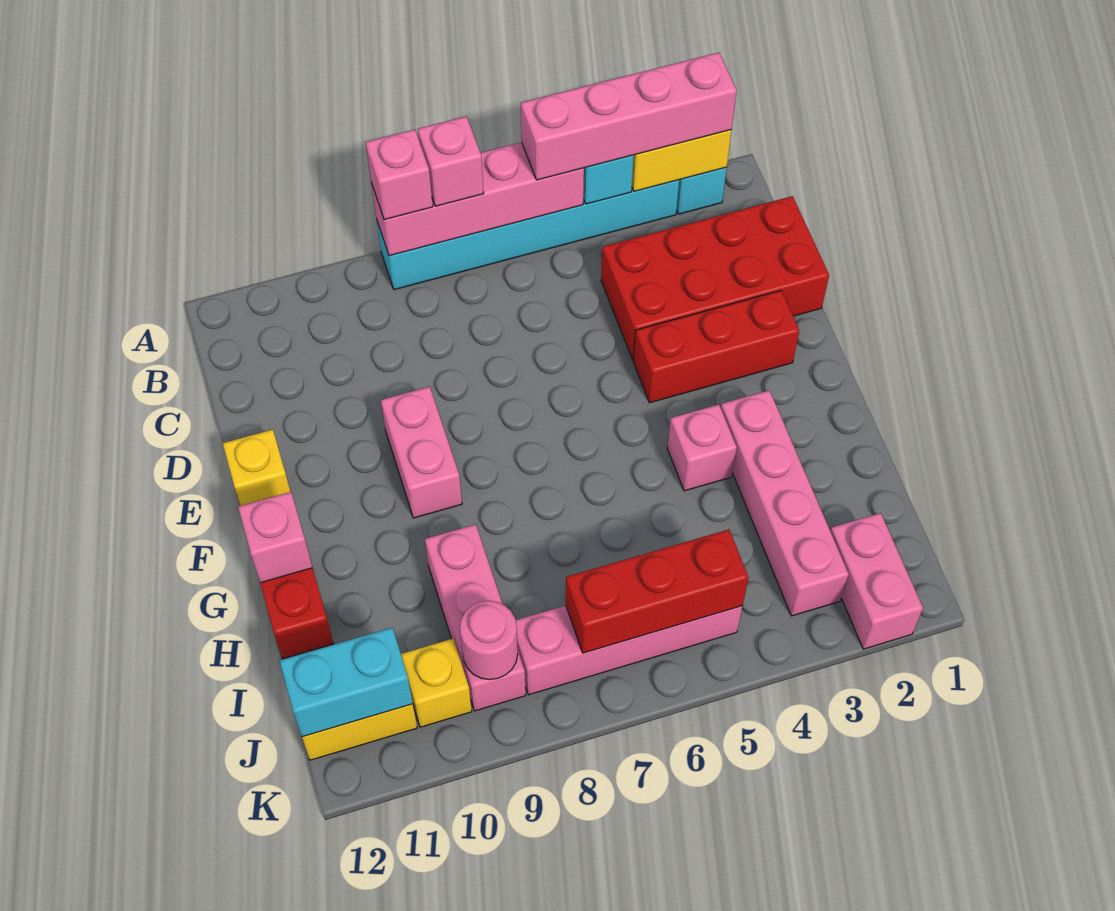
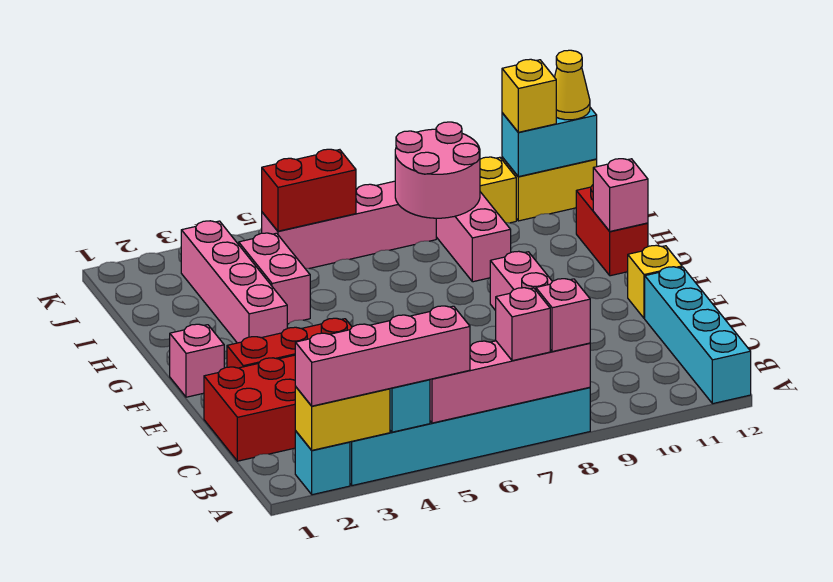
none -> cyan 1x4 brick [645,267,751,404]
pink 1x1 brick [667,404,737,491] -> pink 1x1 brick moved to [170,324,224,397]
pink 1x2 brick [830,513,923,649] -> pink 1x2 brick moved to [239,233,310,324]
red 1x3 brick [565,530,749,653] -> red 1x2 brick [262,149,356,231]
pink 1x1 round brick [460,601,518,680] -> pink 2x2 round brick [395,122,480,218]
none -> yellow 1x1 brick [502,59,556,132]
none -> yellow 1x1 cone [554,50,590,120]

